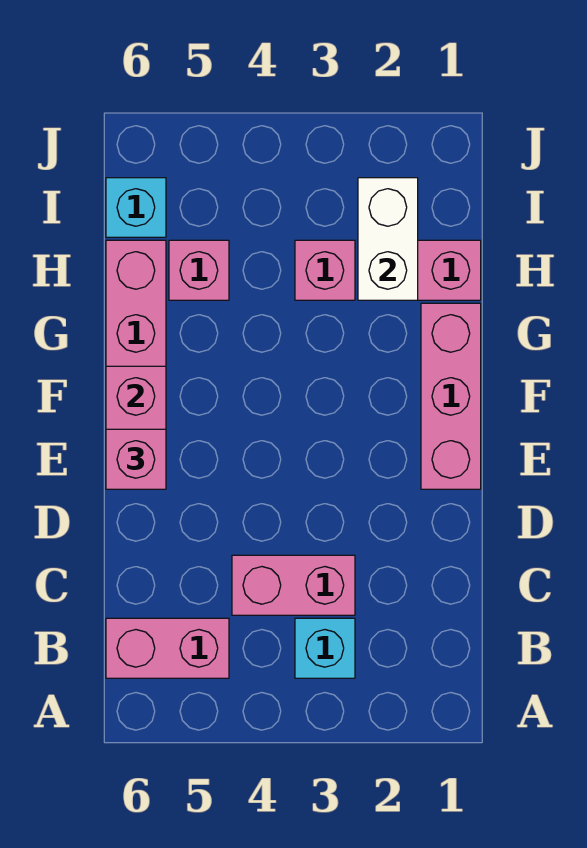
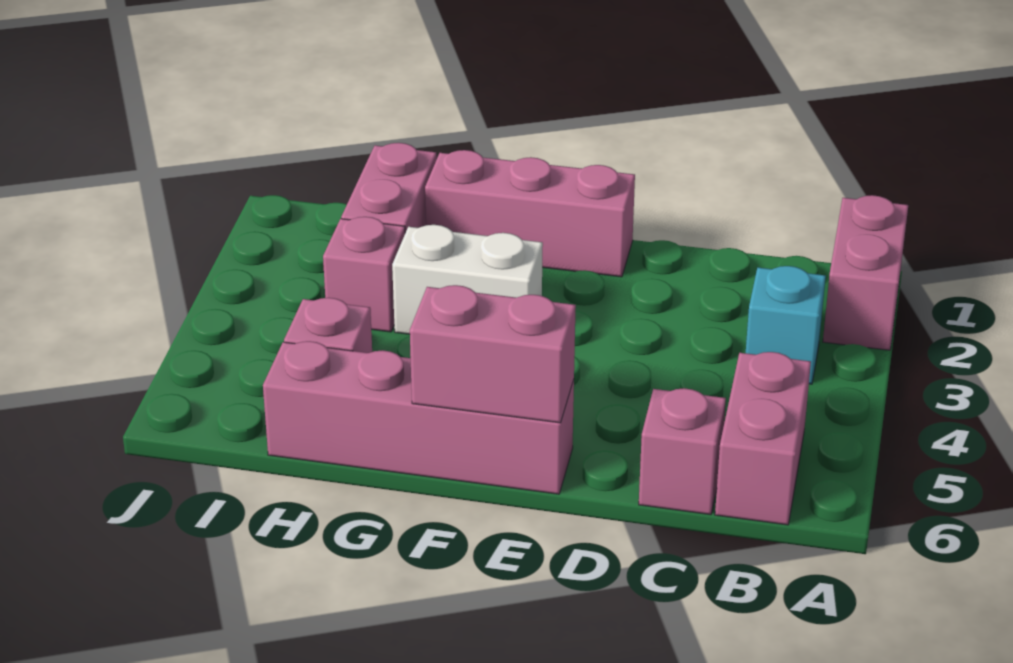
pink 1x2 brick [232,555,355,615] -> pink 1x2 brick moved to [823,195,908,350]
pink 1x1 brick [106,429,166,489] -> pink 1x1 brick moved to [639,388,726,515]
white 1x2 brick [358,178,418,300] -> white 1x2 brick moved to [392,225,543,334]
cyan 1x1 brick [106,178,166,237] -> none

